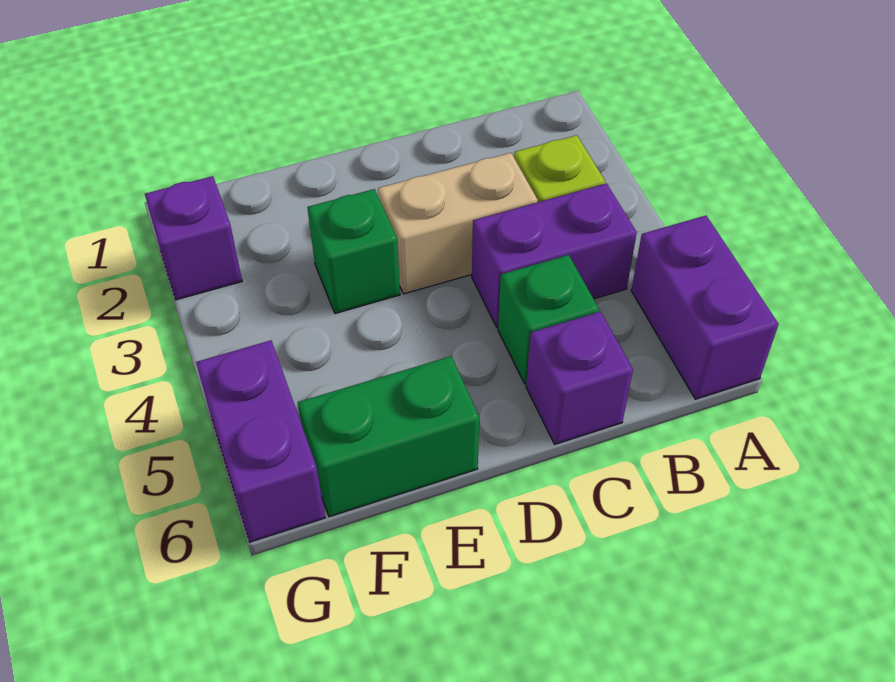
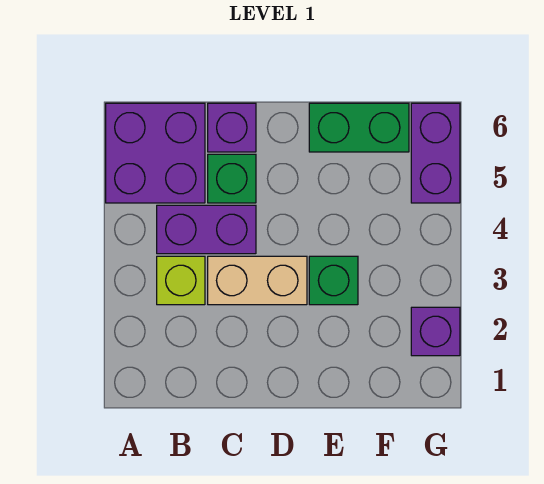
purple 1x2 brick [631,216,779,399] -> purple 2x2 brick [106,103,205,203]

